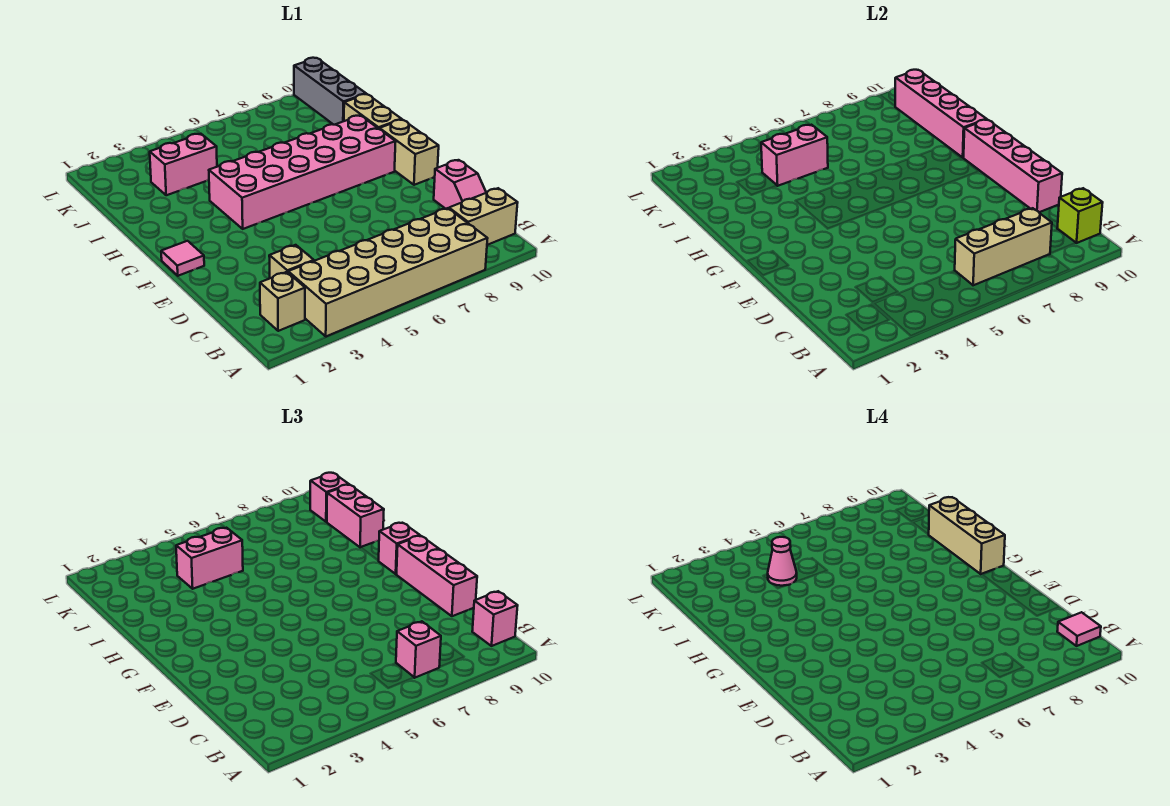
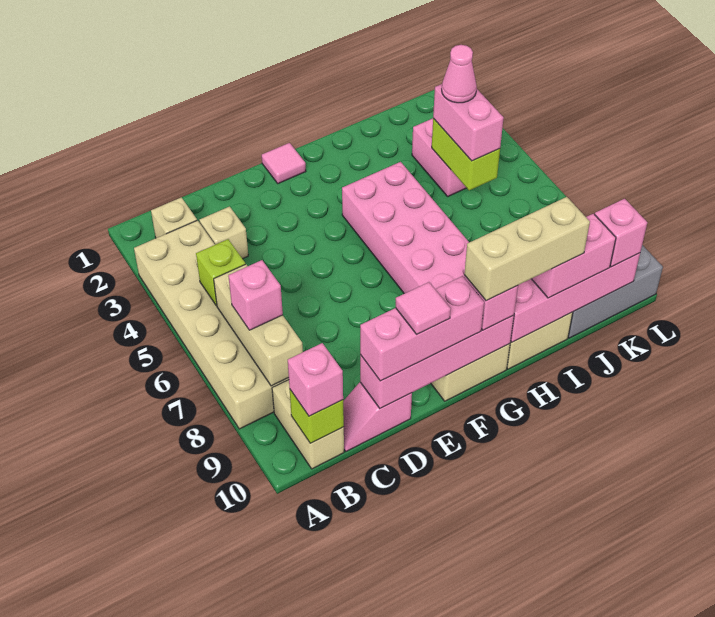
none -> lime 1x1 brick [196,239,245,306]
pink 1x1 tile [1057,612,1101,646] -> pink 1x1 tile moved to [396,282,451,334]
pink 1x2 brick [761,125,828,186] -> lime 1x2 brick [432,119,500,190]

